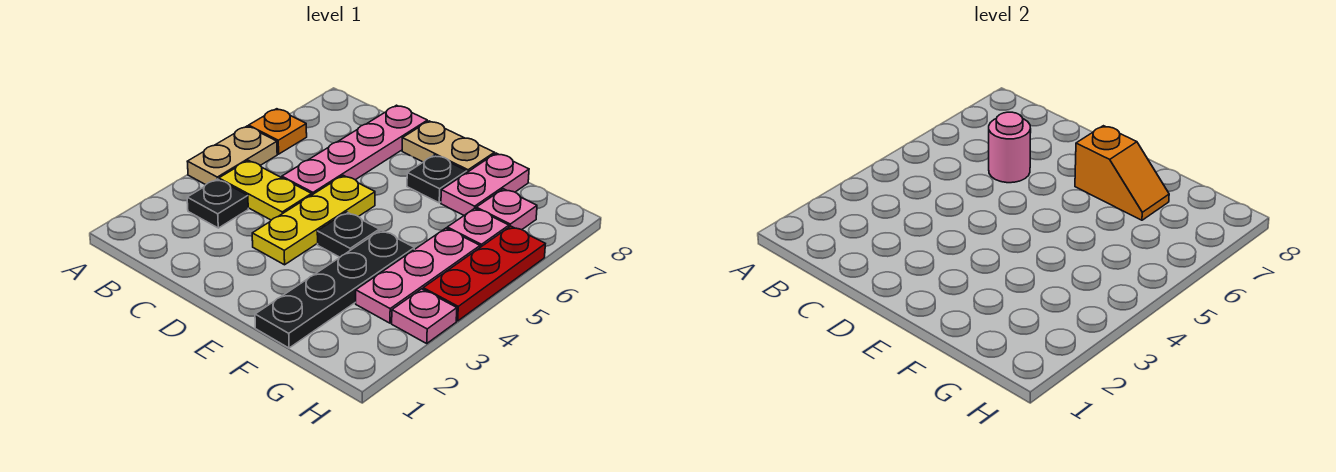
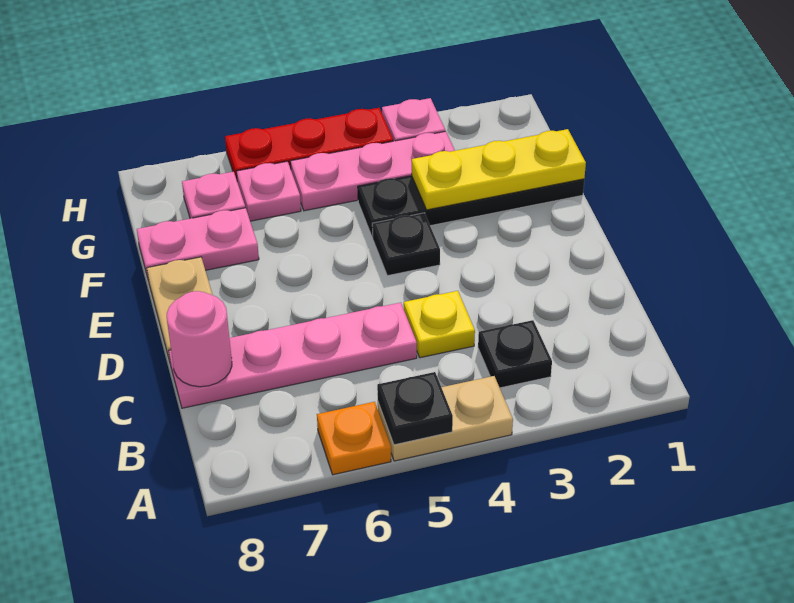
yellow 1x2 plate [219,160,312,220] -> yellow 1x1 plate [404,291,475,358]
pink 1x1 round brick [989,112,1031,183] -> pink 1x1 round brick moved to [167,291,232,387]
yellow 1x3 plate [252,175,375,265] -> yellow 1x3 plate moved to [412,129,586,210]
black 1x1 plate [407,155,467,203] -> black 1x1 plate moved to [377,372,453,445]
orange 1x2 slope [1075,126,1169,220] -> none

